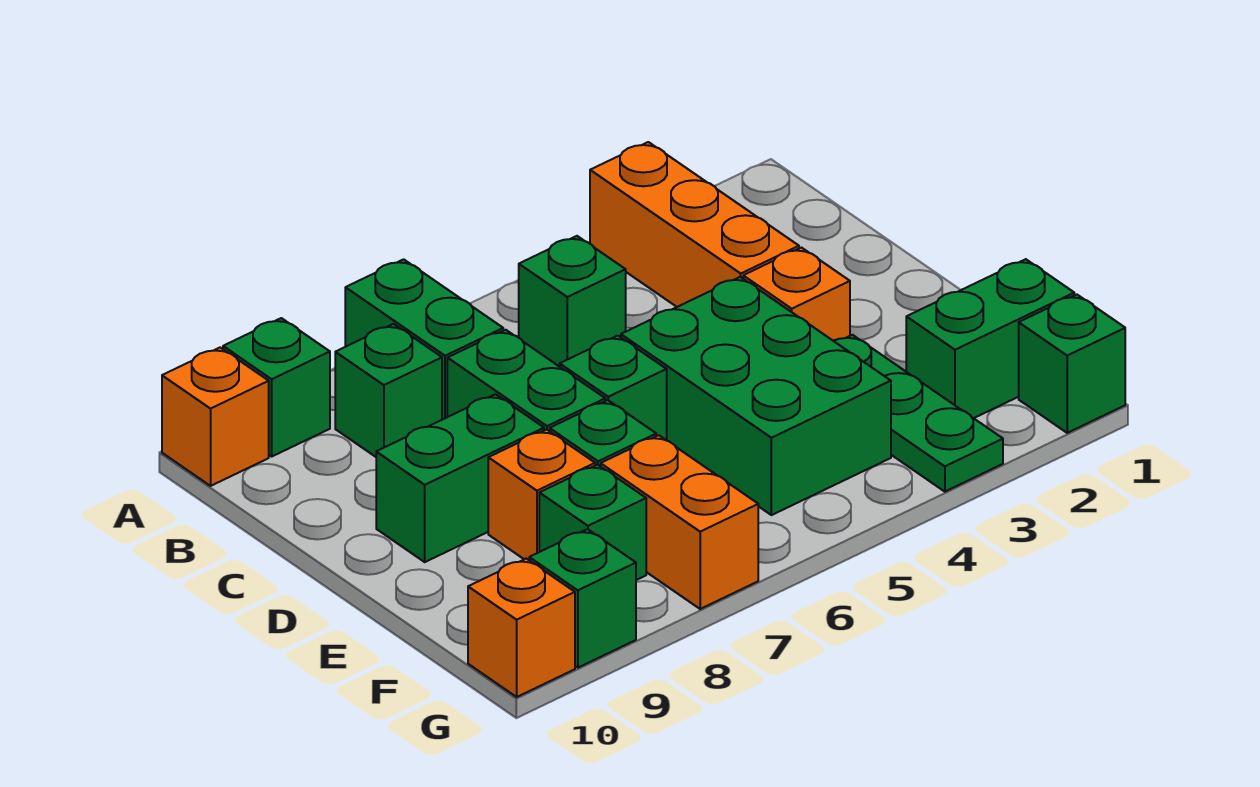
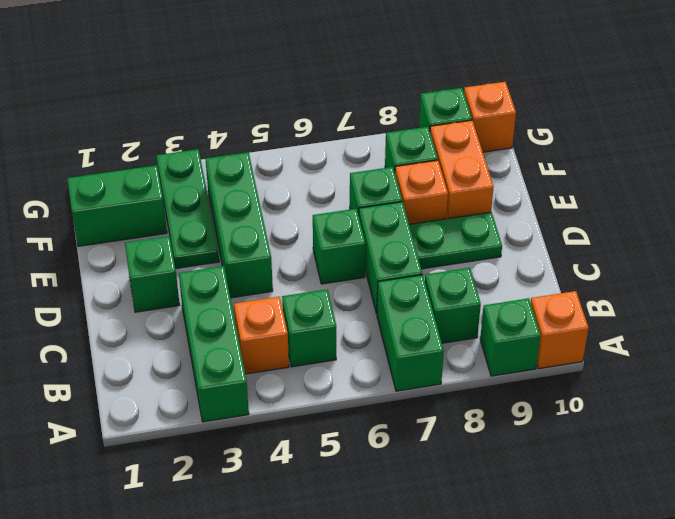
orange 1x3 brick [590,142,799,307] -> green 1x3 brick [179,266,249,422]
orange 1x1 brick [743,248,850,341] -> orange 1x1 brick moved to [234,297,289,374]
green 2x3 brick [621,277,891,515] -> green 1x3 brick [206,152,273,298]
green 1x2 brick [376,394,544,562] -> green 1x2 plate [409,212,502,269]
orange 1x2 brick [601,435,758,609] -> orange 1x2 brick moved to [430,120,494,219]
green 1x1 brick [1019,294,1125,433] -> green 1x1 brick moved to [125,236,180,312]

